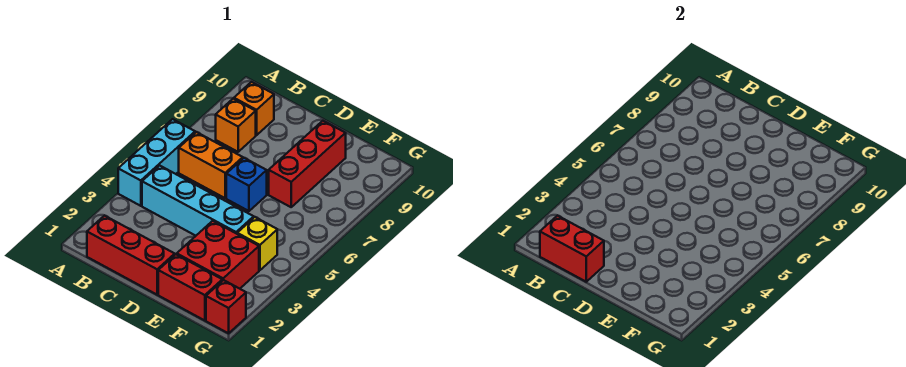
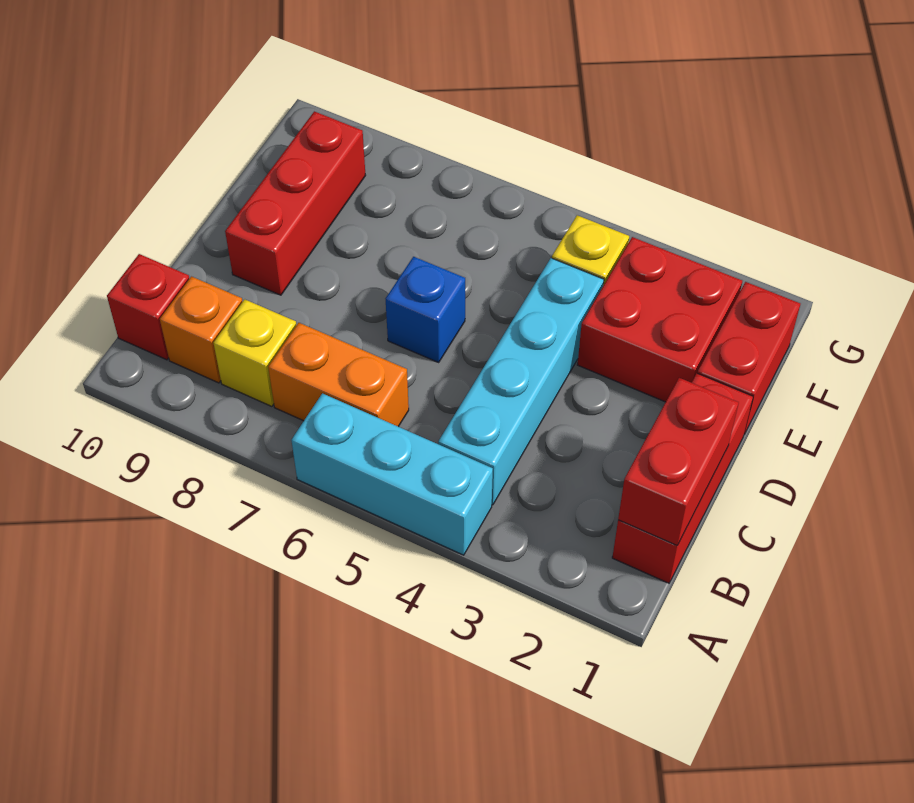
orange 1x2 brick [179,132,243,198] -> orange 1x2 brick turned to [268,323,409,427]
orange 1x1 brick [216,99,256,152] -> yellow 1x1 brick [214,299,296,406]
red 1x3 brick [269,121,346,207] -> red 1x3 brick turned to [225,111,366,295]
red 1x1 brick [206,280,246,333] -> red 1x1 brick moved to [107,254,189,360]

